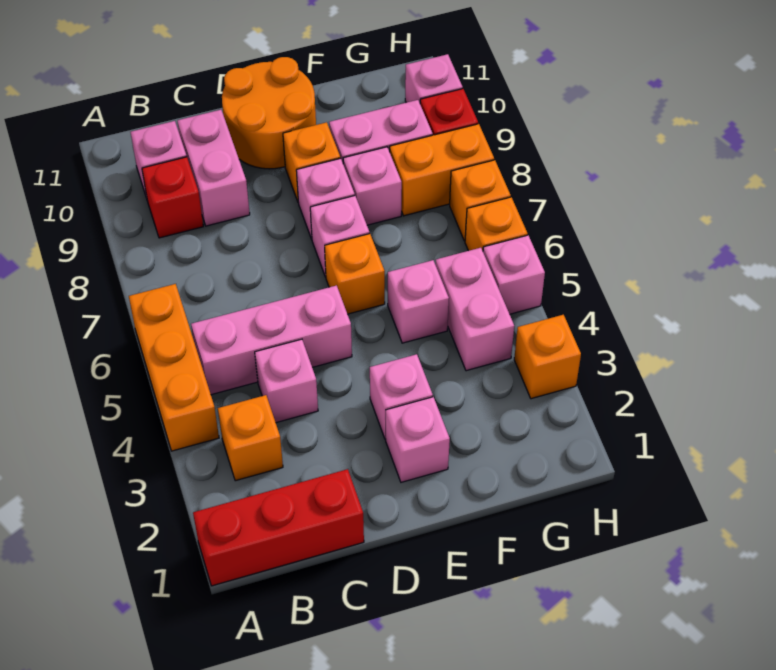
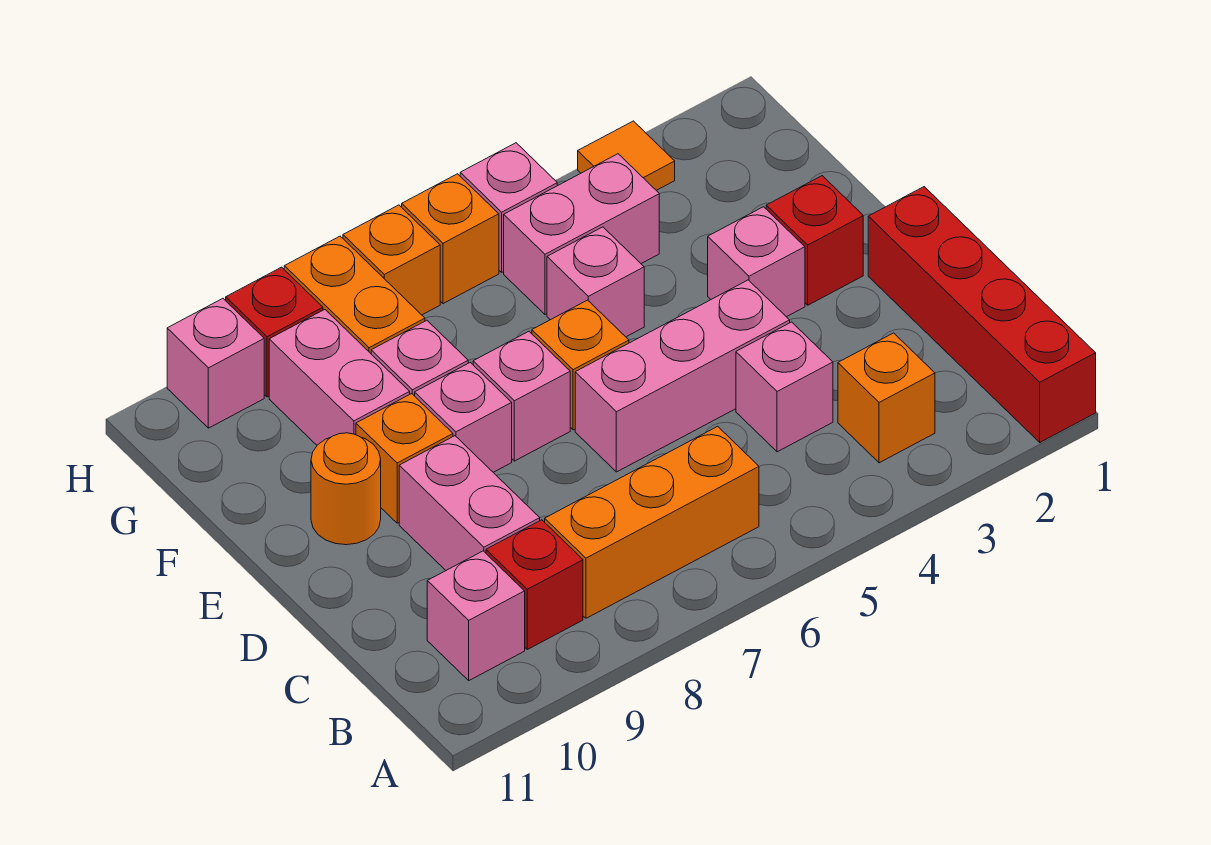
red 1x3 brick [193,469,364,586] -> red 1x4 brick [868,187,1096,442]
orange 1x3 brick [129,284,219,451] -> orange 1x3 brick moved to [545,426,759,618]
pink 1x3 brick [191,285,352,395] -> pink 1x3 brick turned to [575,280,790,472]
pink 1x2 brick [177,110,250,226] -> pink 1x2 brick turned to [399,436,540,570]
orange 2x2 round brick [222,57,316,169] -> orange 1x1 round brick [311,433,381,545]
pink 1x1 brick [386,397,450,482] -> red 1x1 brick [766,176,863,305]
orange 1x1 brick [514,315,581,399] -> orange 1x1 tile [578,121,675,190]

